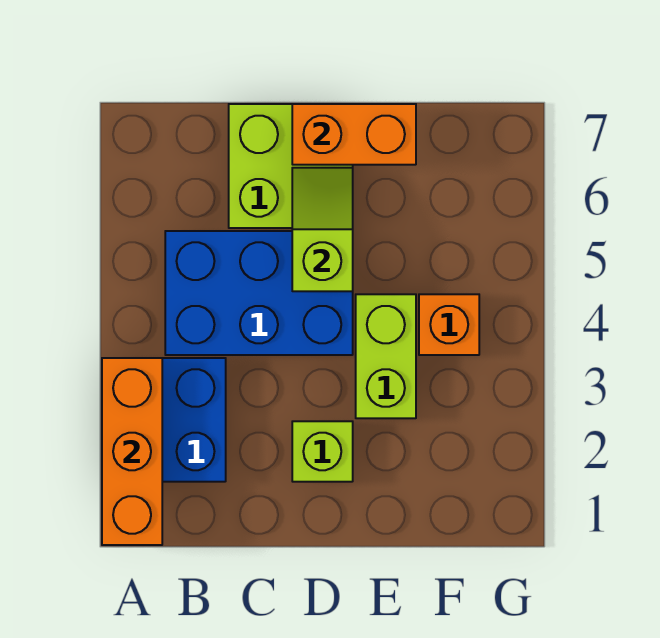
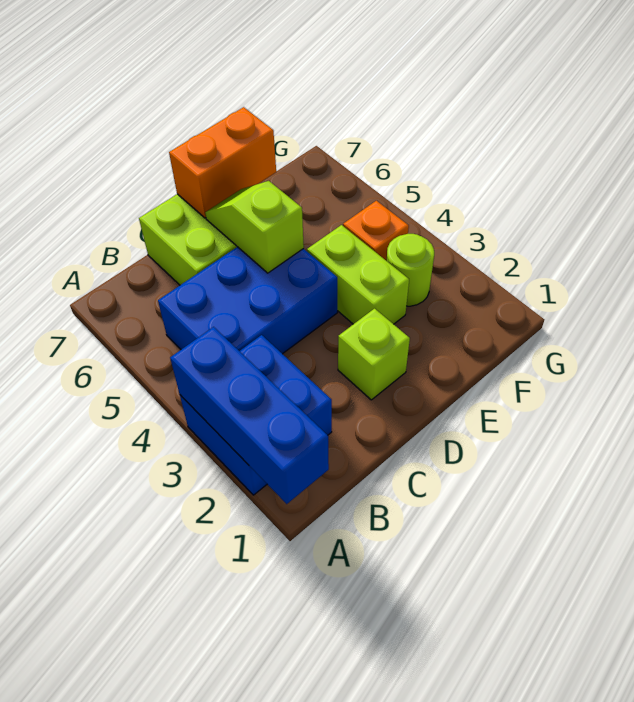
orange 1x3 brick [102,358,162,545] -> blue 1x3 brick [170,327,329,504]
none -> lime 1x1 round brick [386,234,434,306]

